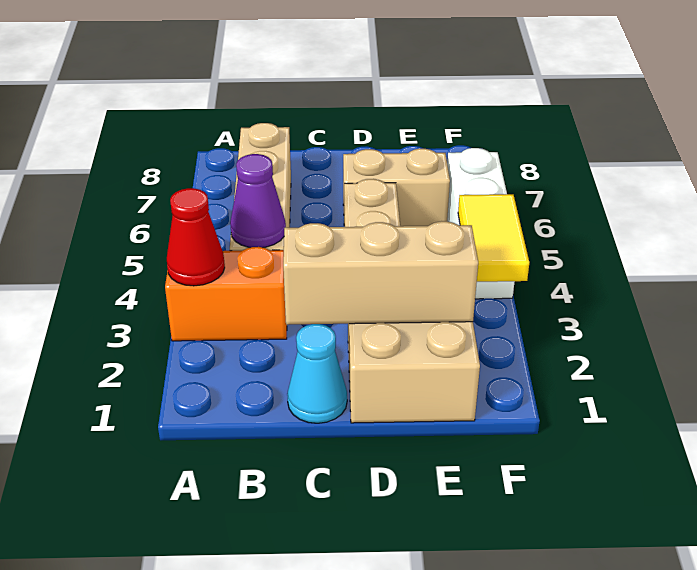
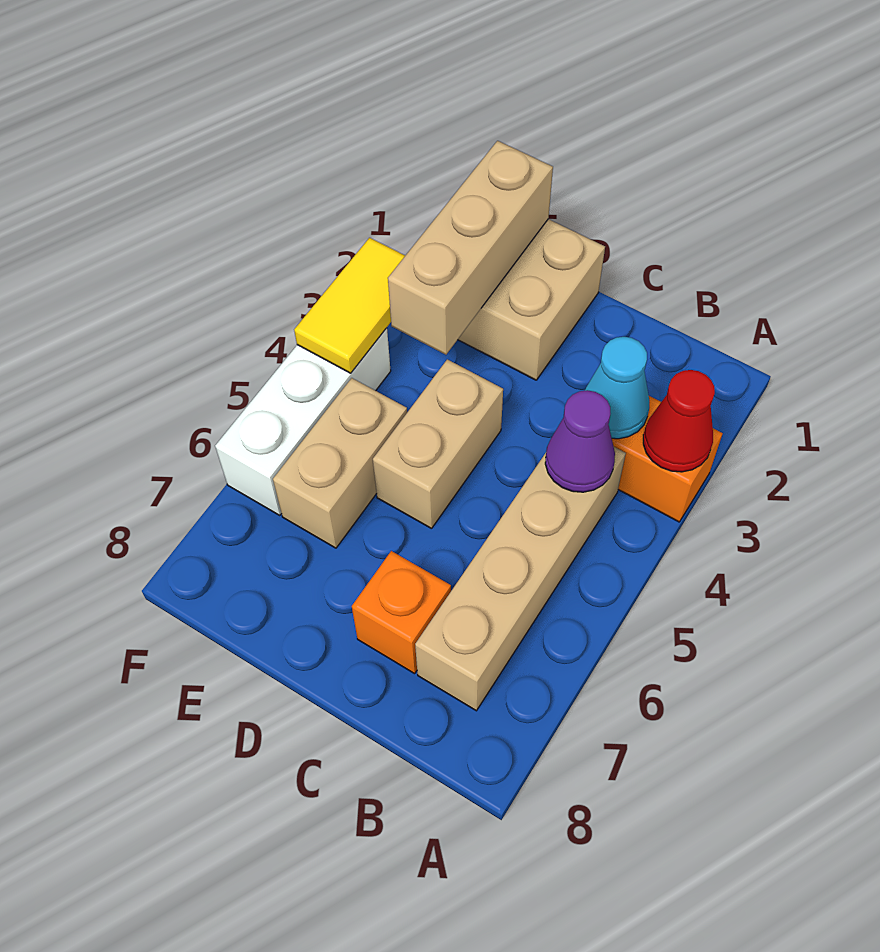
cyan 1x1 cone [287,324,347,423] -> cyan 1x1 cone moved to [585,337,649,439]
tan 1x3 brick [283,221,478,325] -> tan 1x3 brick turned to [388,141,553,355]
none -> orange 1x1 brick [352,551,451,674]
tan 1x2 brick [343,149,450,226] -> tan 1x2 brick turned to [273,378,407,548]

